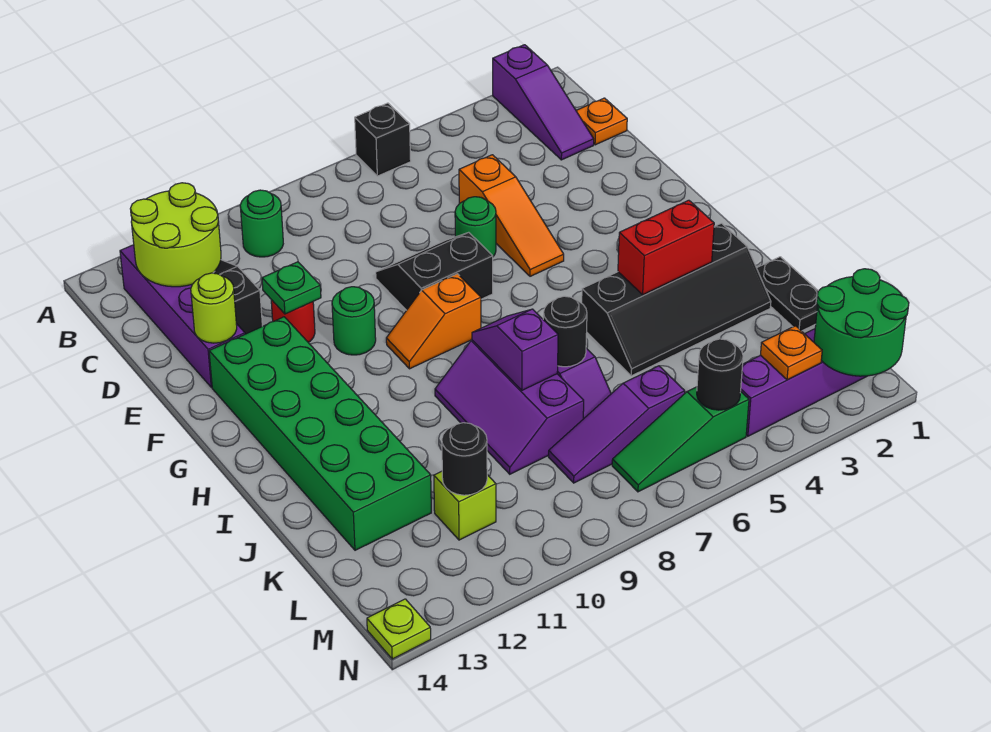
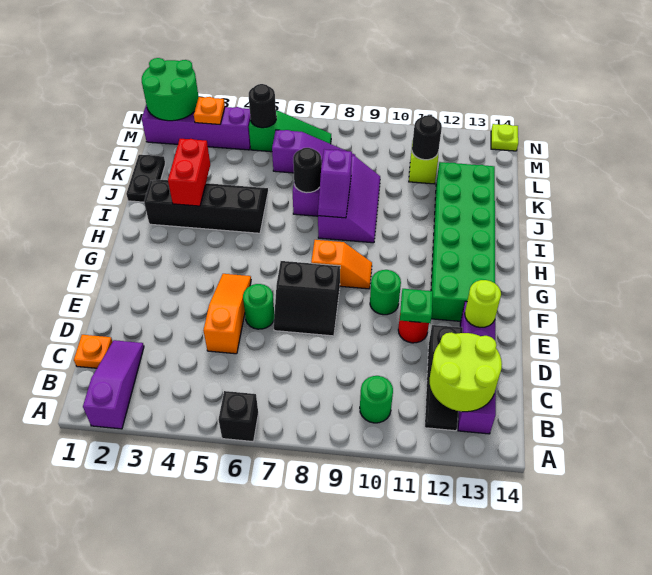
red 1x2 brick [618,200,714,294] -> red 1x2 brick turned to [168,139,210,206]

